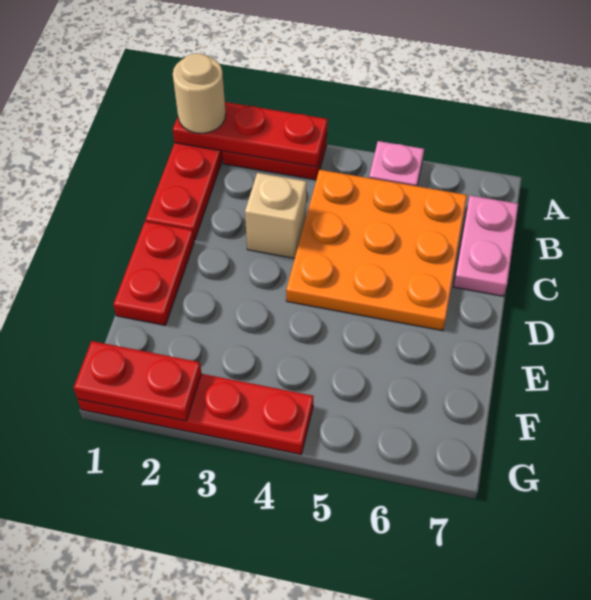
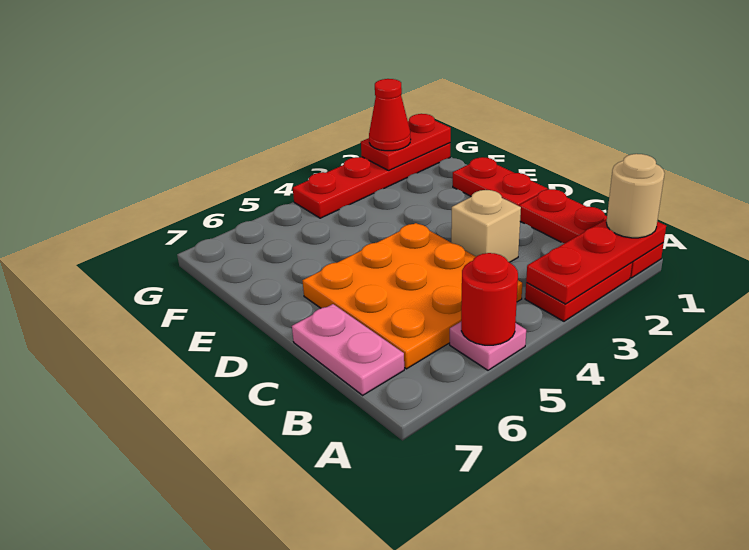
none -> red 1x1 round brick [461,253,518,345]
none -> red 1x1 cone [369,79,411,151]

